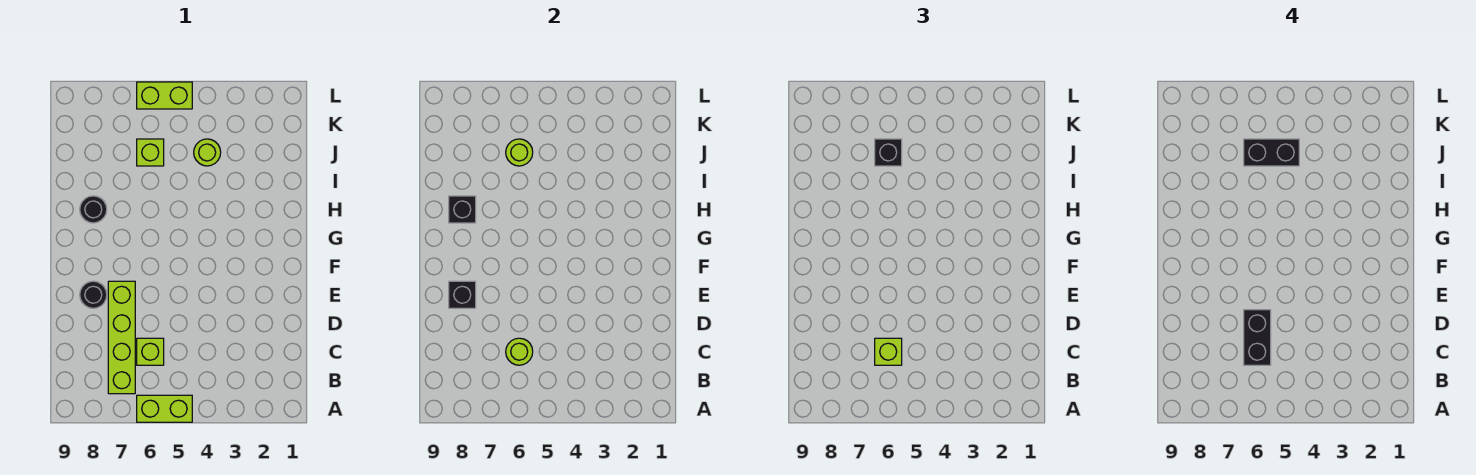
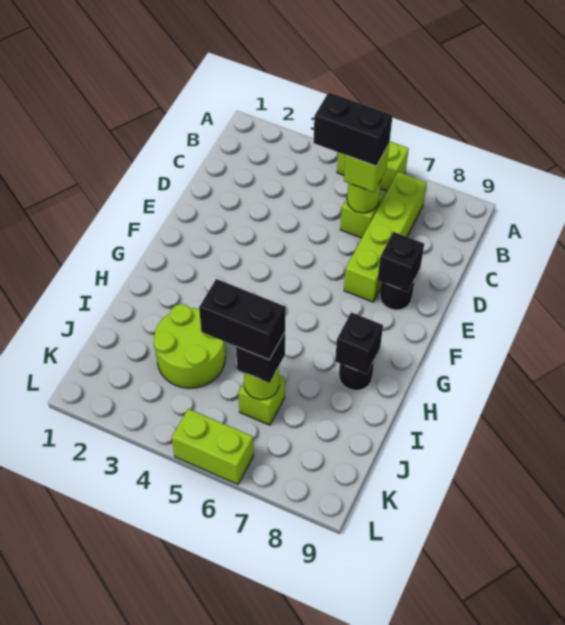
black 1x2 brick [1244,310,1271,365] -> black 1x2 brick turned to [314,92,393,166]
lime 1x1 round brick [194,139,221,166] -> lime 2x2 round brick [153,304,225,388]

